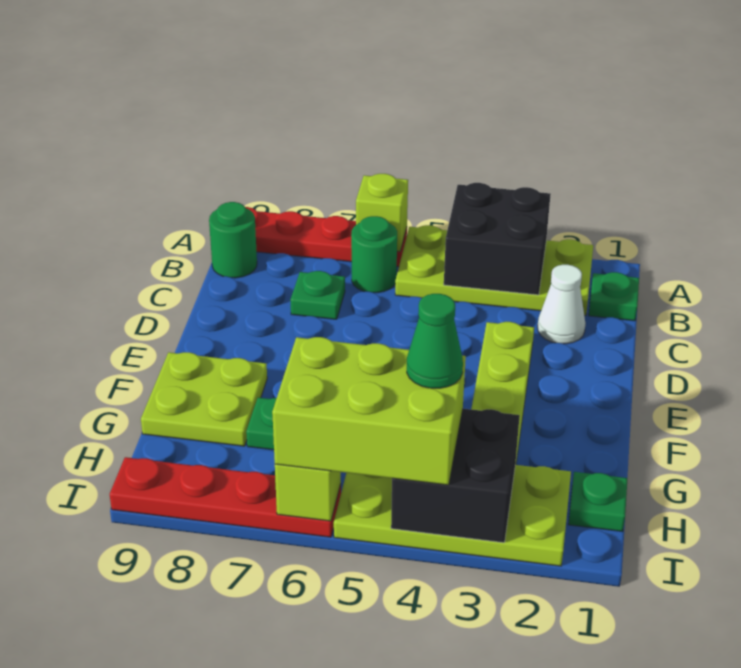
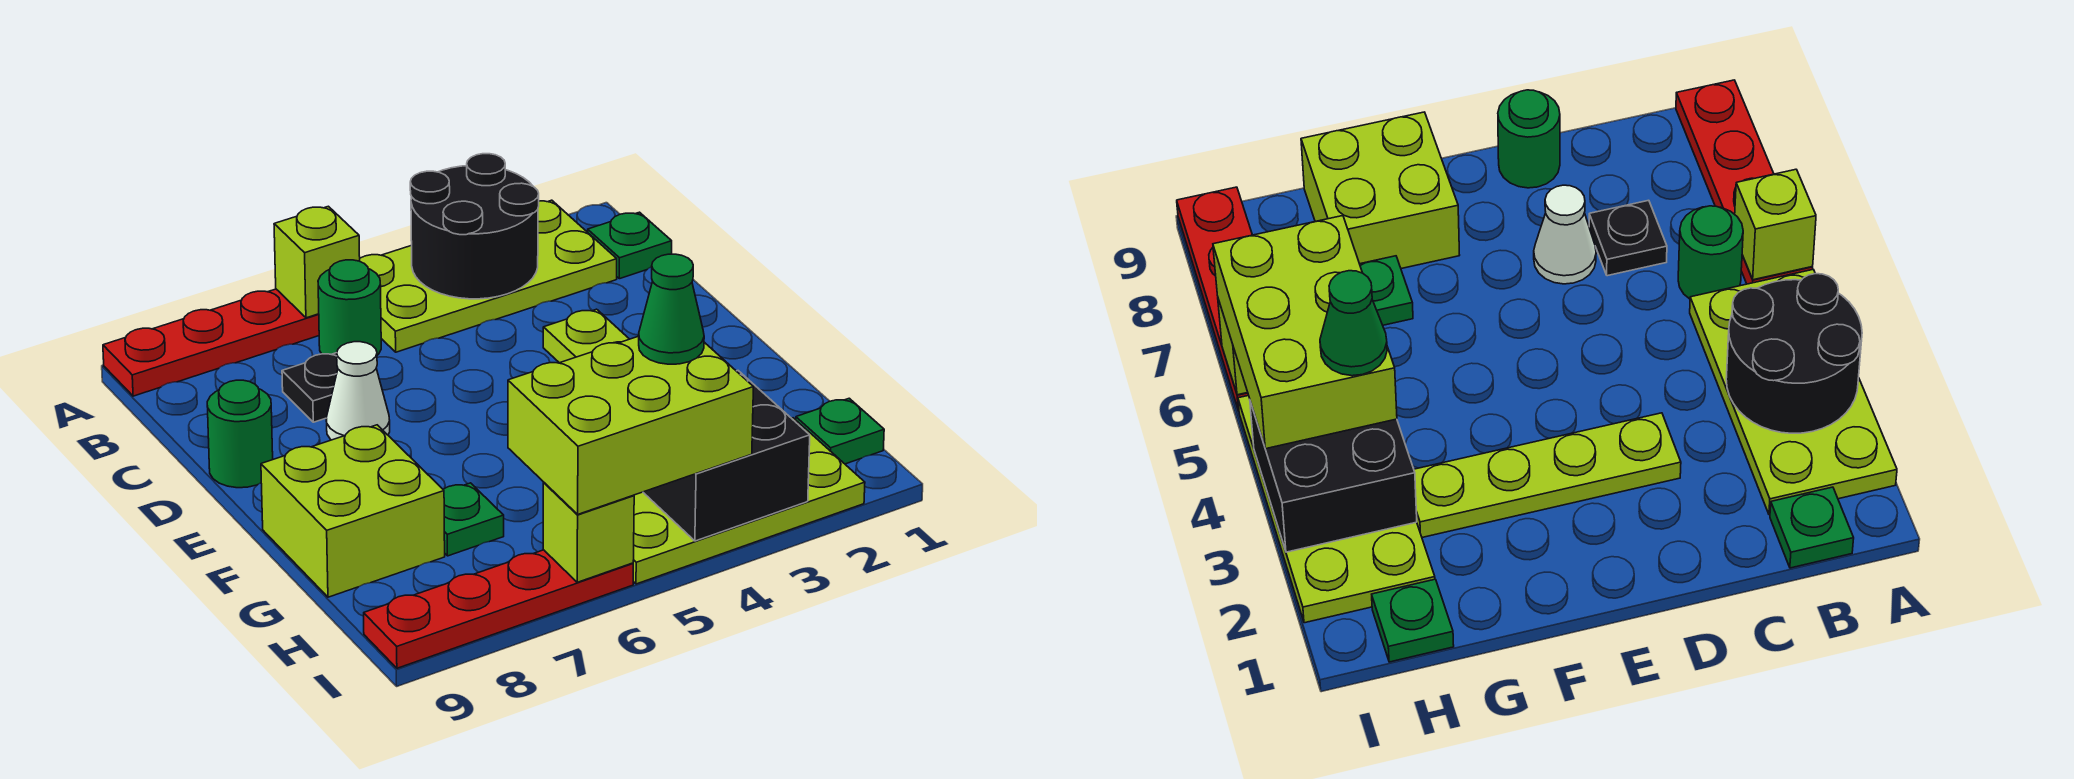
black 2x2 brick [444,183,551,295] -> black 2x2 round brick [410,154,539,299]
green 1x1 round brick [209,202,257,278] -> green 1x1 round brick moved to [207,380,273,488]
white 1x1 cone [538,265,586,344] -> white 1x1 cone moved to [326,342,390,440]
green 1x1 plate [291,271,345,319] -> black 1x1 plate [282,353,338,422]
lime 2x2 plate [141,352,267,446] -> lime 2x2 brick [261,425,445,597]

